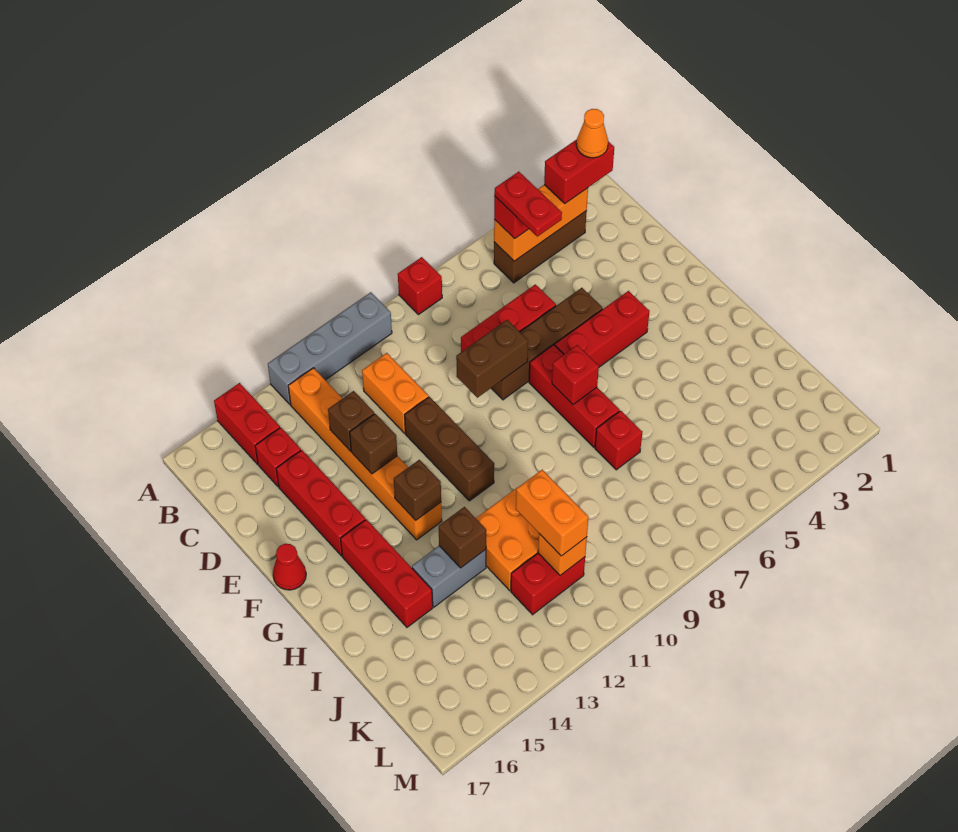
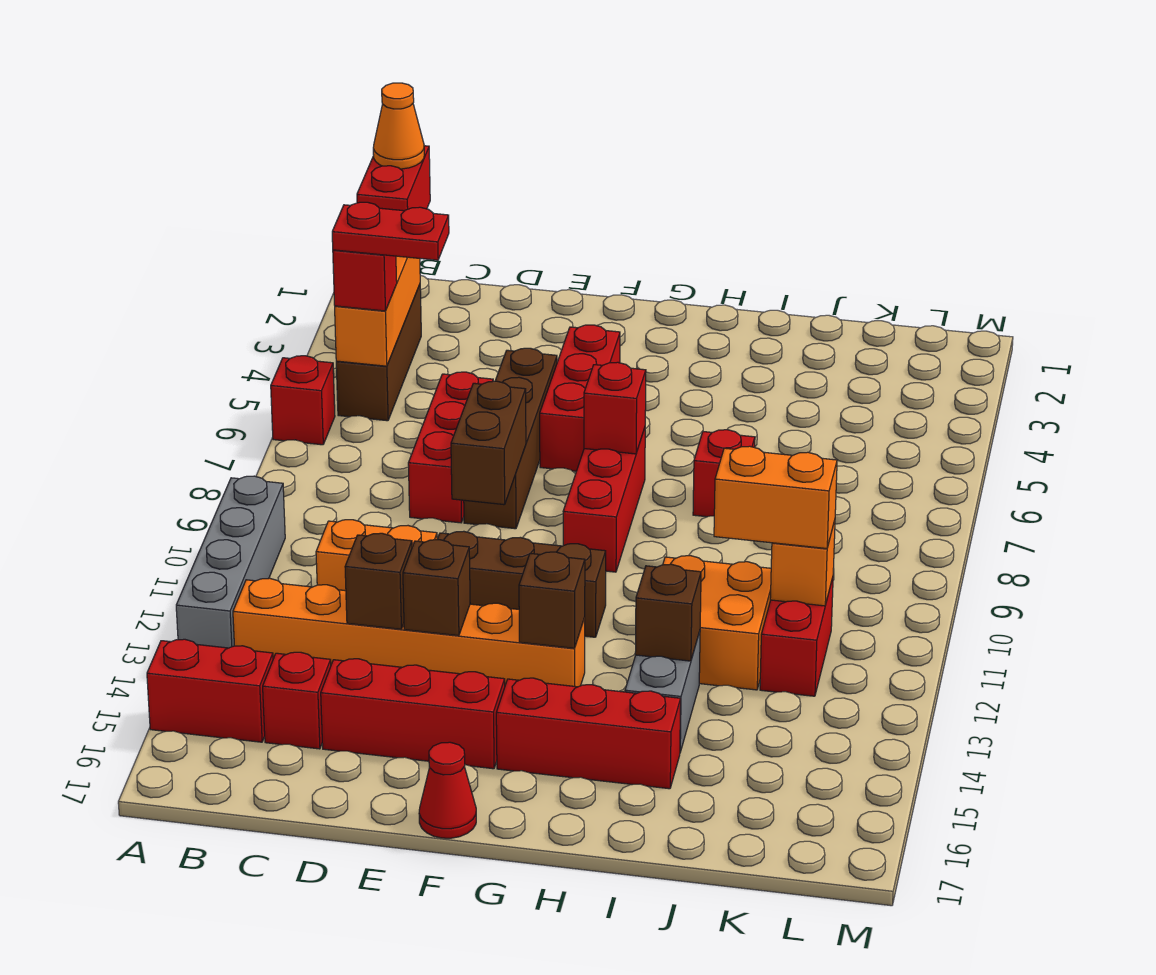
red 1x1 brick [398,257,442,315] -> red 1x1 brick moved to [271,356,335,445]
red 1x3 brick [529,345,620,447] -> red 1x3 brick turned to [563,428,645,572]

